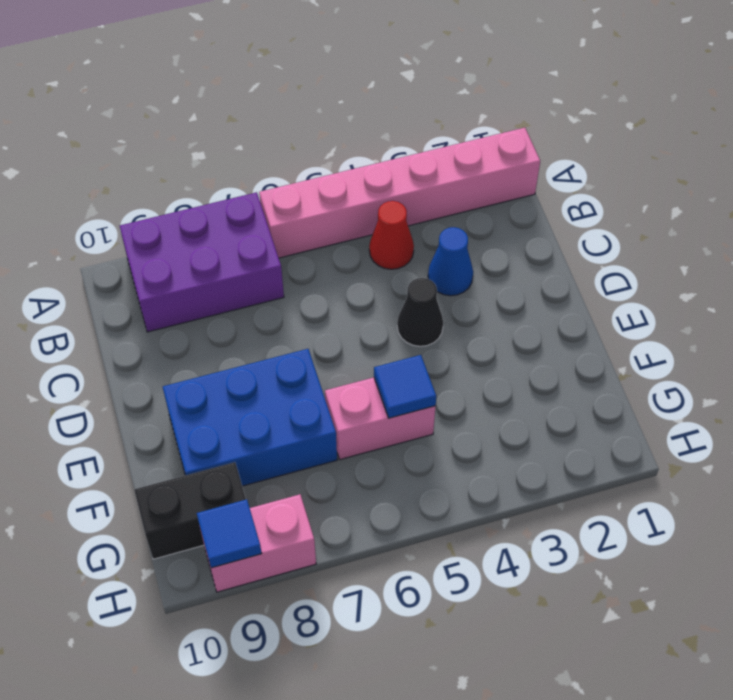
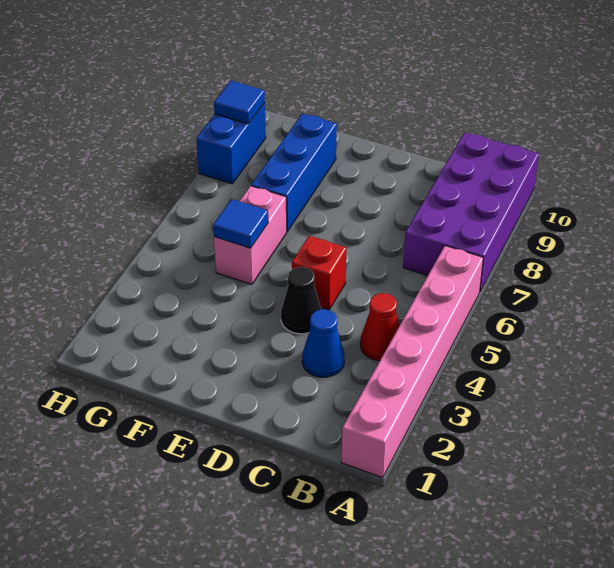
purple 2x3 brick [120,192,284,332] -> purple 2x4 brick [403,133,539,291]
none -> red 1x1 brick [292,236,346,310]
blue 2x3 brick [163,349,337,486] -> blue 1x3 brick [251,113,337,231]
black 1x2 brick [134,462,246,559] -> none
pink 1x2 brick [201,494,316,592] -> blue 1x2 brick [196,103,266,184]

